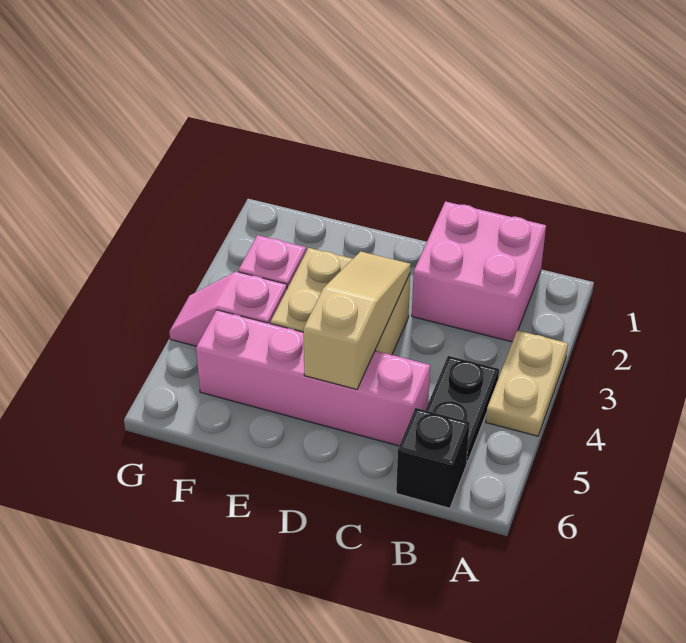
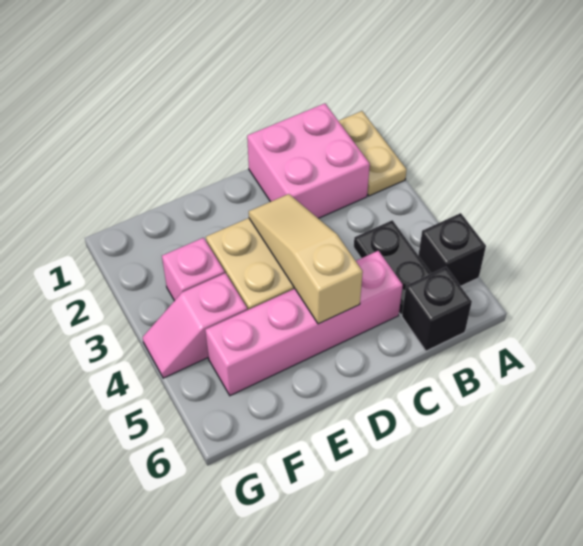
tan 1x2 plate [486,330,568,436] -> tan 1x2 plate moved to [339,111,407,196]
none -> black 1x1 brick [418,213,486,286]

